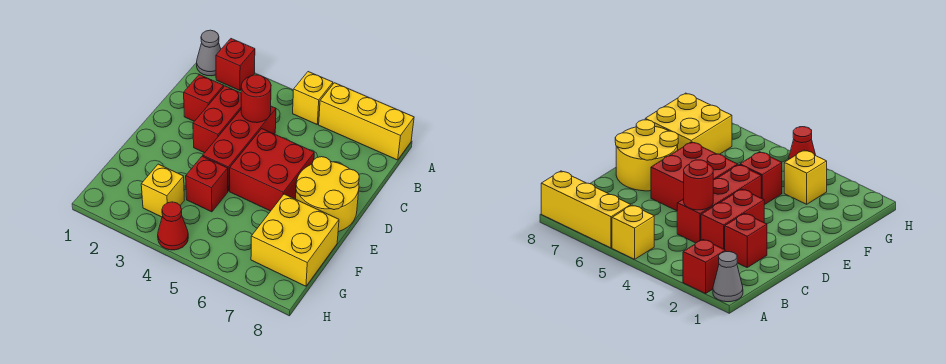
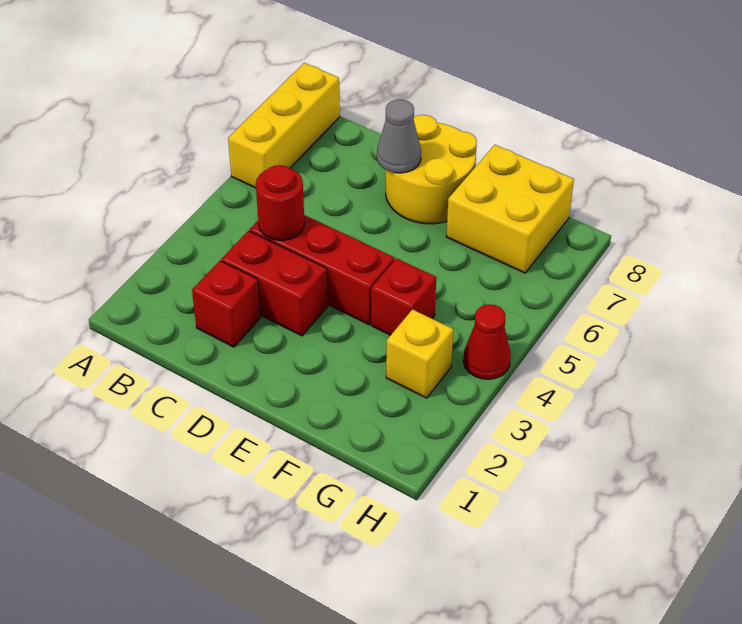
grey 1x1 cone [197,30,221,76] -> grey 1x1 cone moved to [377,100,421,173]
red 1x1 brick [216,39,255,90] -> none
yellow 1x1 brick [293,72,333,124] -> none
red 2x2 brick [230,129,314,211] -> none

